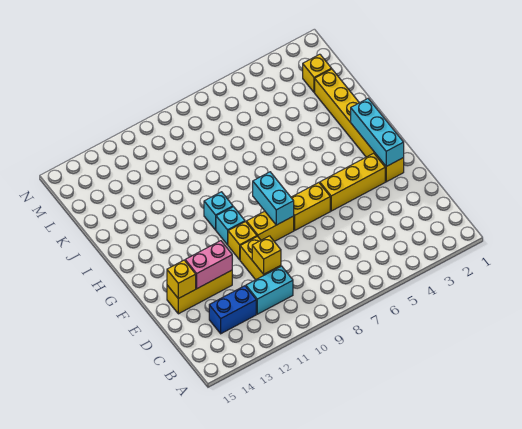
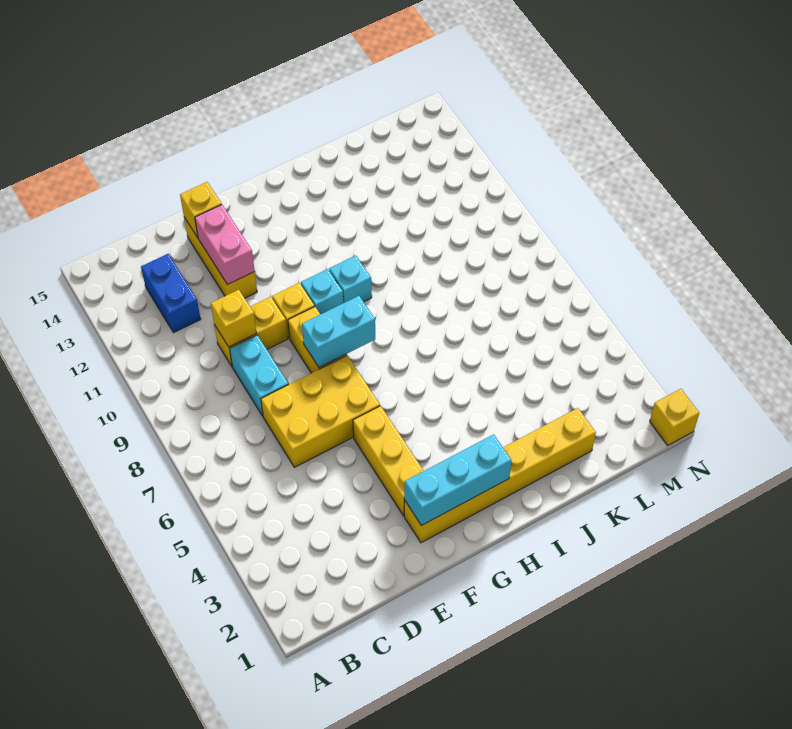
cyan 1x2 brick [246,266,293,314] -> cyan 1x2 brick moved to [230,335,288,416]
yellow 1x2 brick [291,183,330,230] -> yellow 2x3 brick [261,356,380,467]
yellow 1x1 brick [303,54,332,93] -> yellow 1x1 brick moved to [650,389,699,445]

